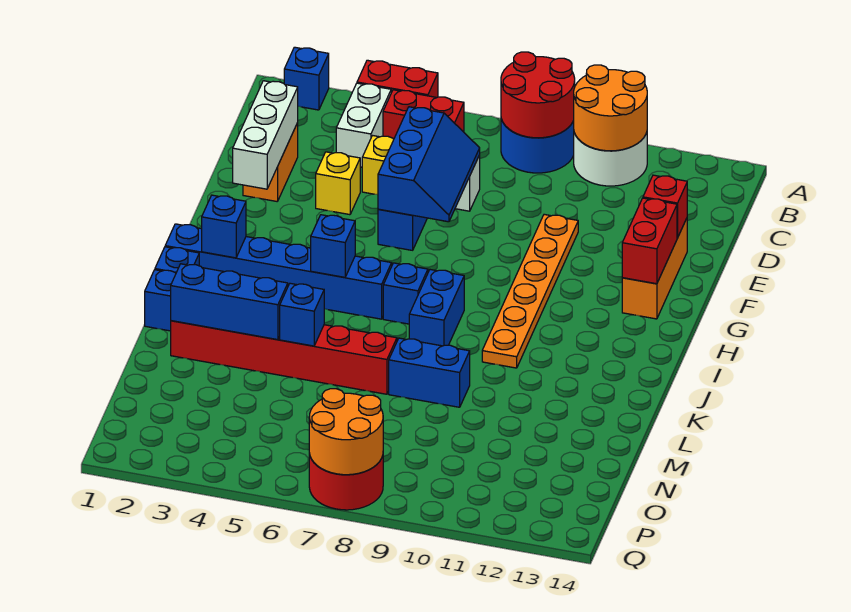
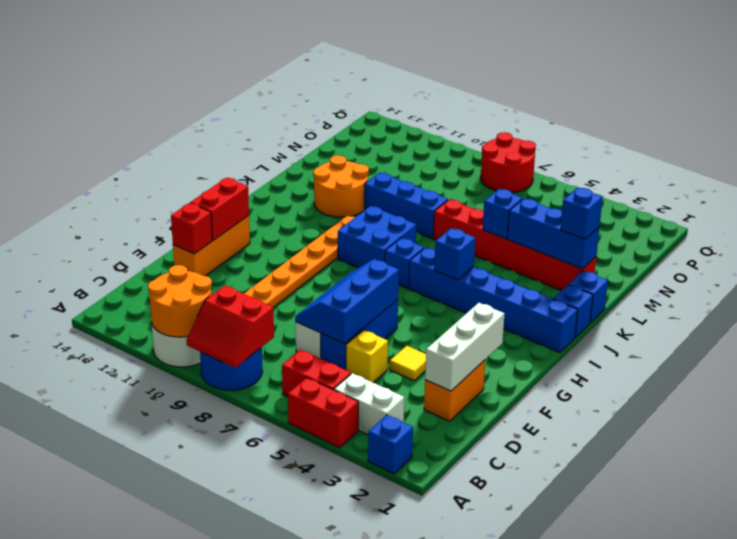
red 2x2 round brick [501,52,575,138] -> red 2x2 slope [186,286,274,368]
white 1x2 brick [336,83,391,167] -> white 1x2 brick turned to [334,373,404,435]
yellow 1x1 brick [316,152,360,215] -> yellow 1x1 tile [390,346,426,381]
blue 1x1 brick [202,195,246,258] -> blue 1x1 brick moved to [561,187,603,239]
blue 1x2 brick [409,270,464,346] -> blue 2x2 brick [338,206,416,268]
blue 1x2 brick [389,338,470,407] -> blue 1x3 brick [364,173,448,239]
orange 2x2 round brick [309,389,383,475] -> orange 2x2 round brick moved to [313,156,369,217]

